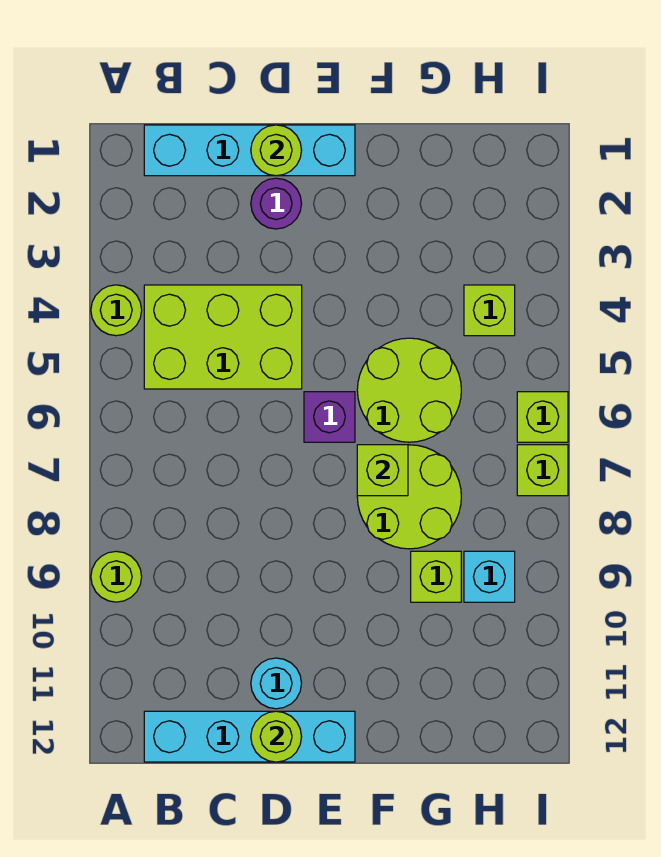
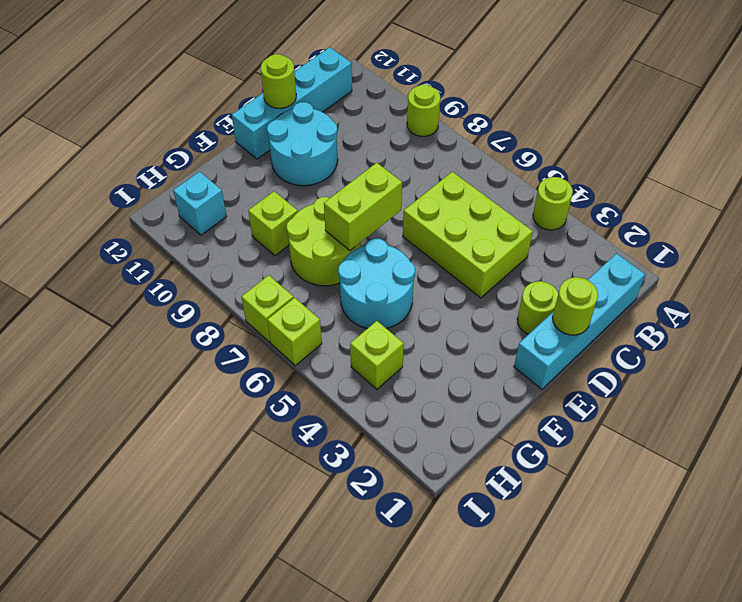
lime 2x3 brick [144,285,302,389] -> lime 2x3 brick turned to [403,172,533,298]
purple 1x1 round brick [251,178,302,229] -> lime 1x1 round brick [517,281,558,334]
cyan 1x1 round brick [251,658,302,709] -> cyan 2x2 round brick [267,102,338,186]
purple 1x1 brick [304,392,355,442] -> none
lime 2x2 round brick [357,338,461,442] -> cyan 2x2 round brick [338,239,415,329]
lime 1x1 brick [357,445,408,496] -> lime 1x2 brick [324,163,402,251]
cyan 1x1 brick [464,551,515,602] -> cyan 1x1 brick moved to [173,172,227,235]

